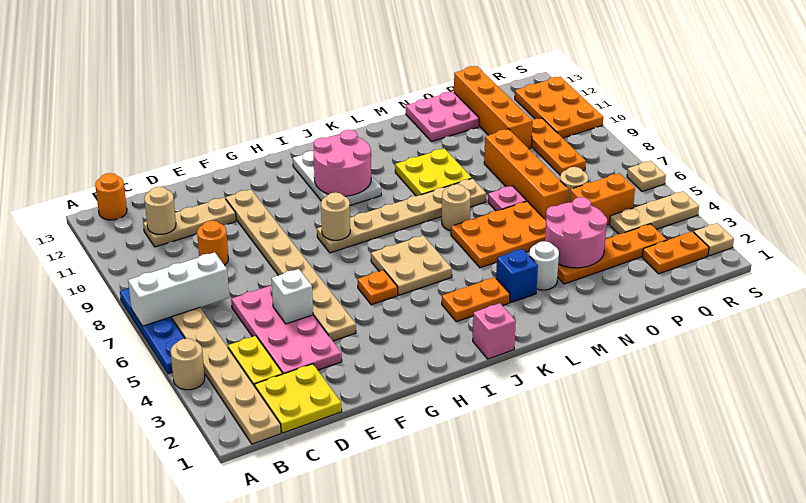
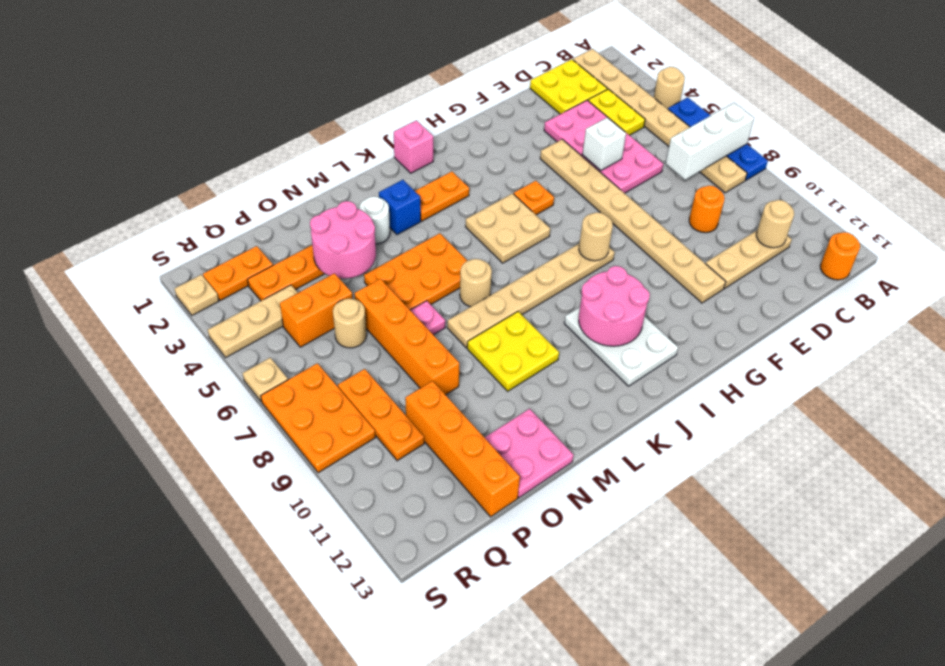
orange 2x3 plate [515,76,603,138] -> orange 2x3 plate moved to [261,363,375,473]

